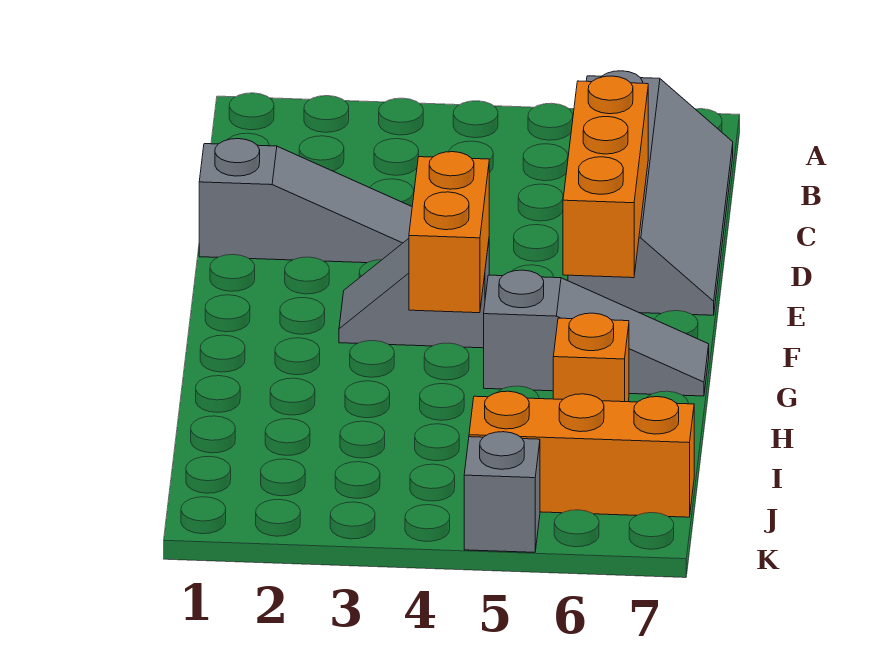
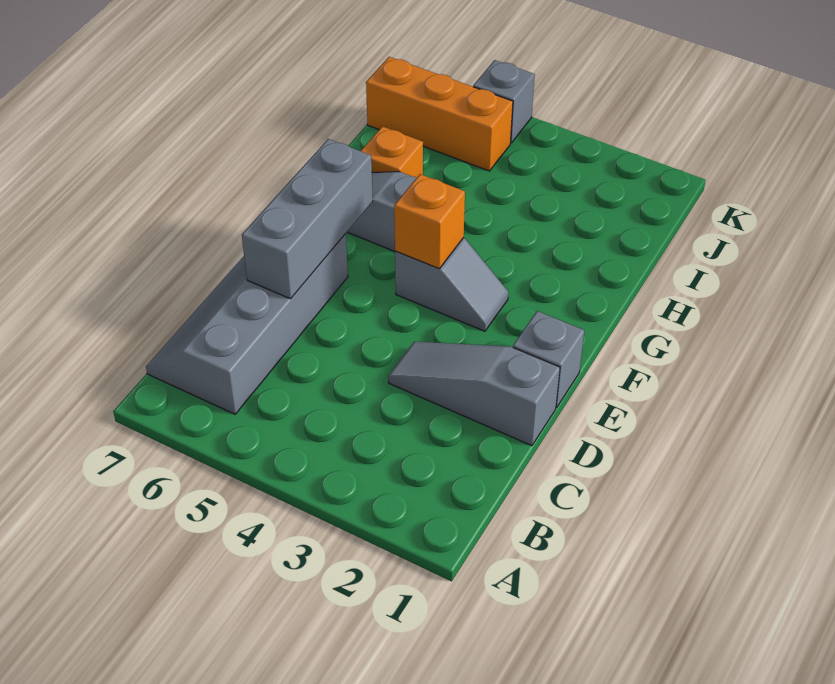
orange 1x3 brick [563,76,648,278] -> grey 1x3 brick [242,139,373,299]
none -> grey 1x1 brick [513,311,584,407]
orange 1x2 brick [409,152,489,313] -> orange 1x1 brick [394,174,465,268]

